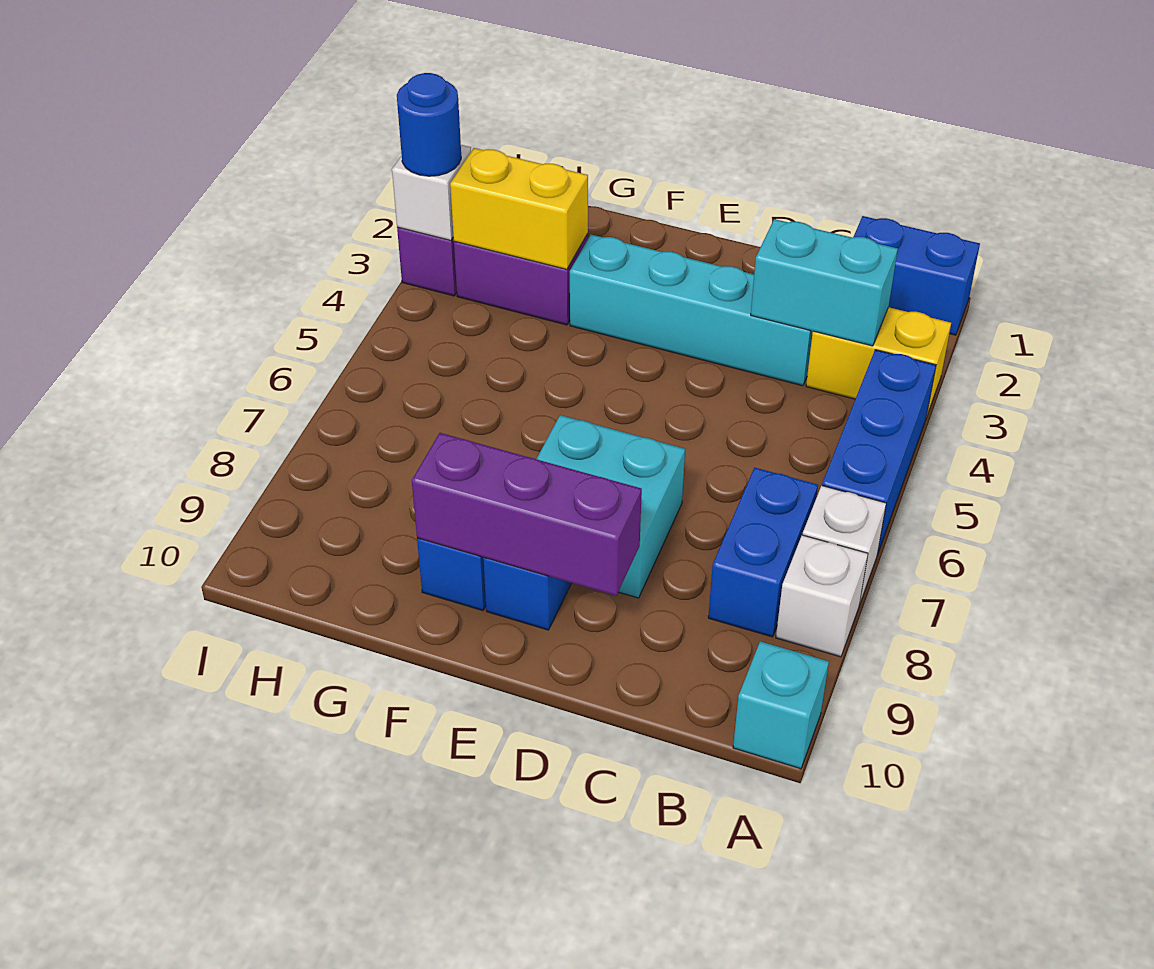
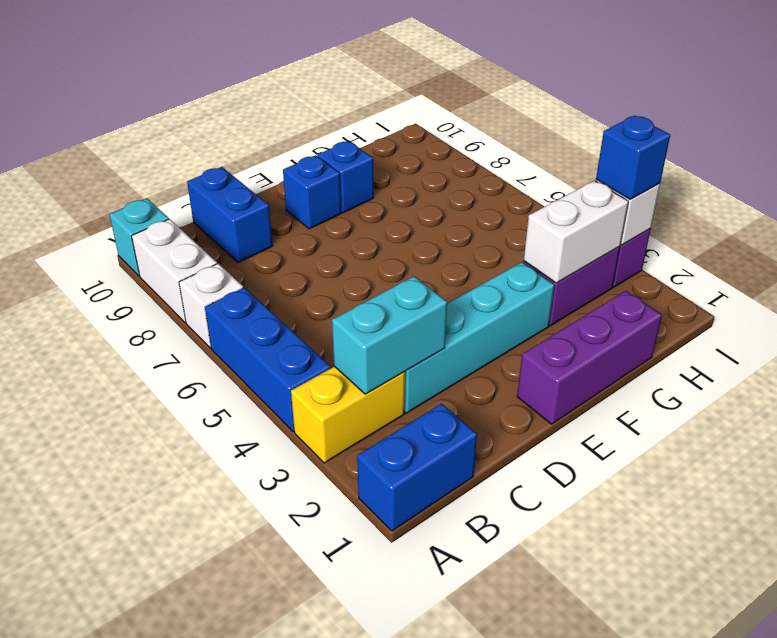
white 1x1 brick [776,535,868,657] -> white 1x2 brick [132,219,217,323]
blue 1x2 brick [708,467,818,637] -> blue 1x2 brick moved to [187,167,273,263]
cyan 2x2 brick [537,415,685,598] -> none
purple 1x3 brick [412,433,642,596] -> purple 1x3 brick moved to [517,291,662,424]
yellow 1x2 brick [450,148,588,269] -> white 1x2 brick [524,181,628,283]
blue 1x1 round brick [397,73,461,176] -> blue 1x1 brick [596,116,670,199]

